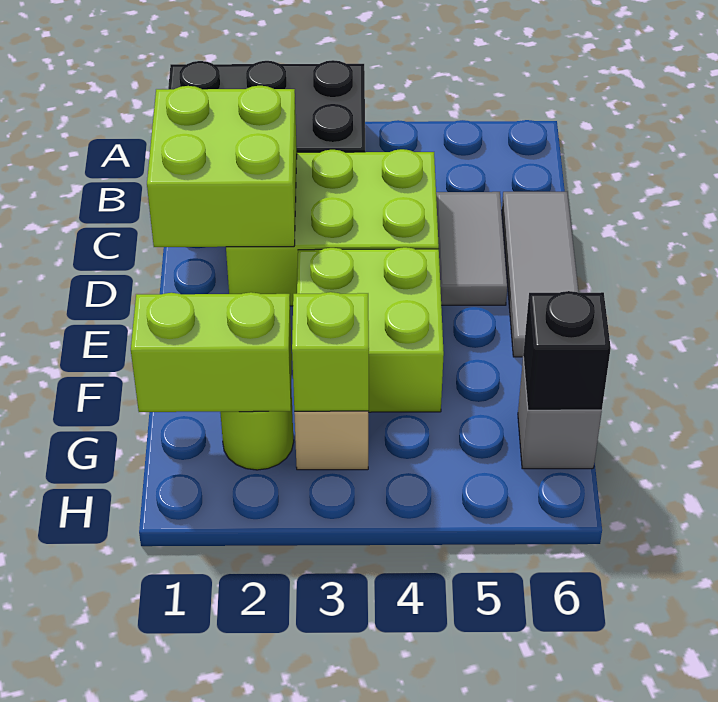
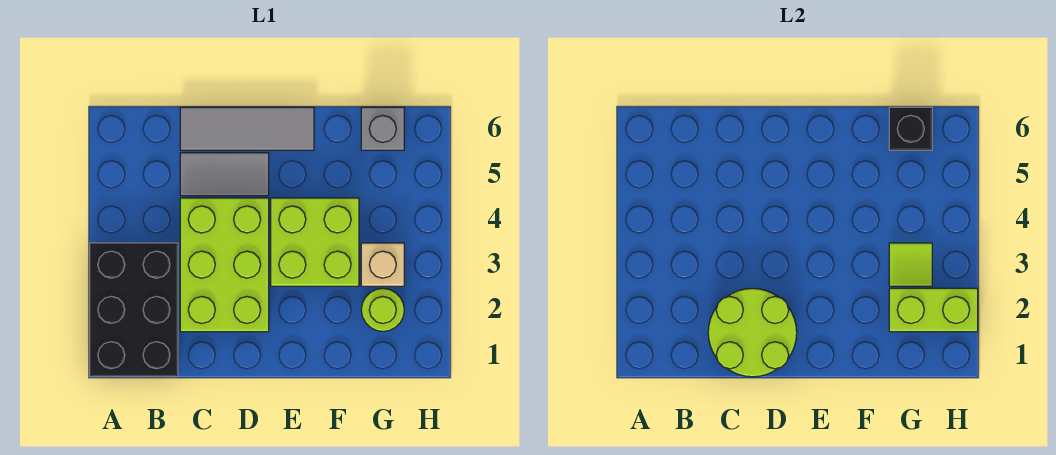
lime 2x2 brick [147,86,297,247] -> lime 2x2 round brick [708,288,797,377]
lime 1x2 brick [131,292,292,412] -> lime 1x2 brick turned to [889,288,978,332]
lime 1x1 brick [292,292,369,411] -> lime 1x1 tile [889,243,932,286]

